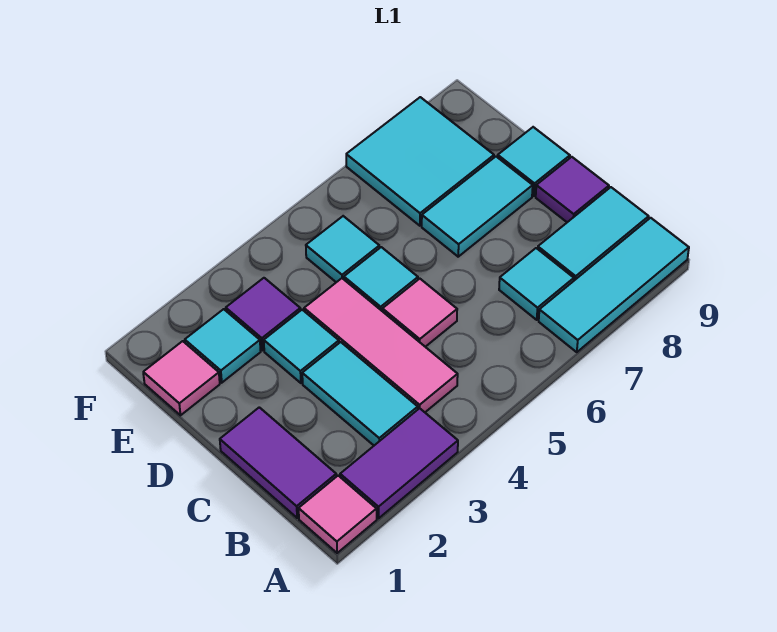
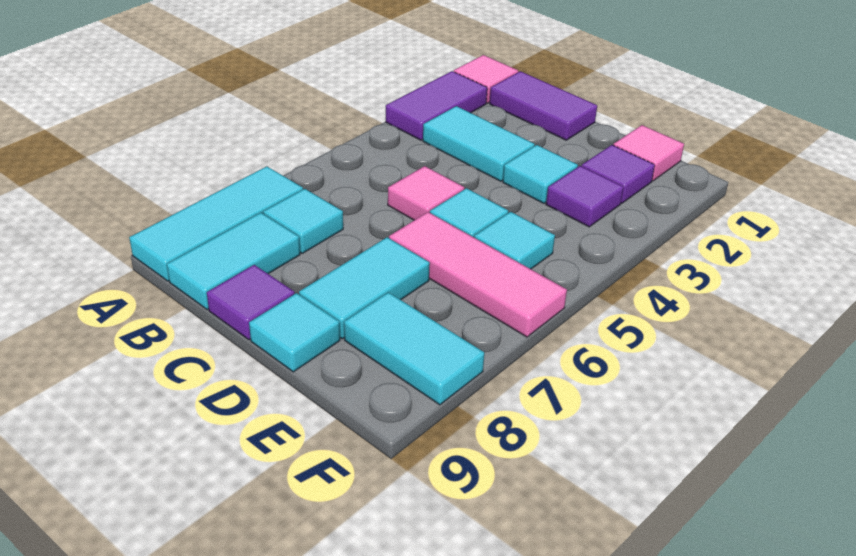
pink 1x3 tile [304,278,458,412] -> pink 1x3 tile moved to [389,212,567,337]
cyan 1x1 tile [185,309,261,383] -> purple 1x1 tile [582,145,655,203]
cyan 2x2 tile [346,97,494,226] -> cyan 1x2 tile [344,292,484,405]

